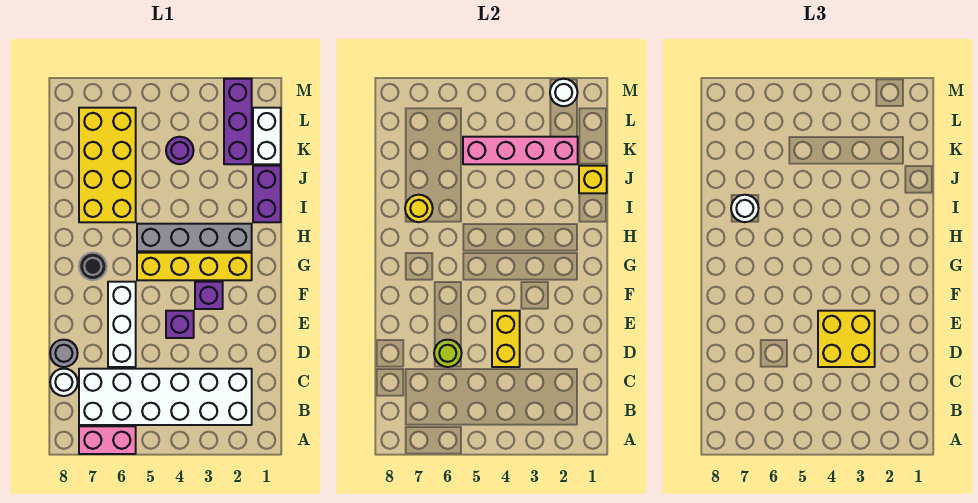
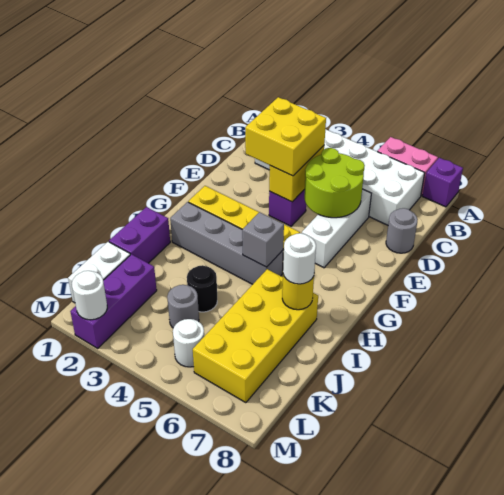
white 1x1 round brick [50,369,78,396] -> white 1x1 round brick moved to [173,319,204,367]
lime 1x1 round brick [434,340,462,367] -> lime 2x2 round brick [304,148,365,218]
purple 1x1 brick [195,282,223,309] -> purple 1x1 brick moved to [423,158,463,207]
black 1x1 round brick [79,253,107,280] -> black 1x1 round brick moved to [187,265,217,312]
none -> grey 1x1 brick [242,212,284,267]
yellow 1x1 brick [579,166,607,193] -> none
pink 1x4 brick [463,137,578,164] -> none
purple 1x1 round brick [166,137,194,164] -> grey 1x1 round brick [167,285,199,328]

